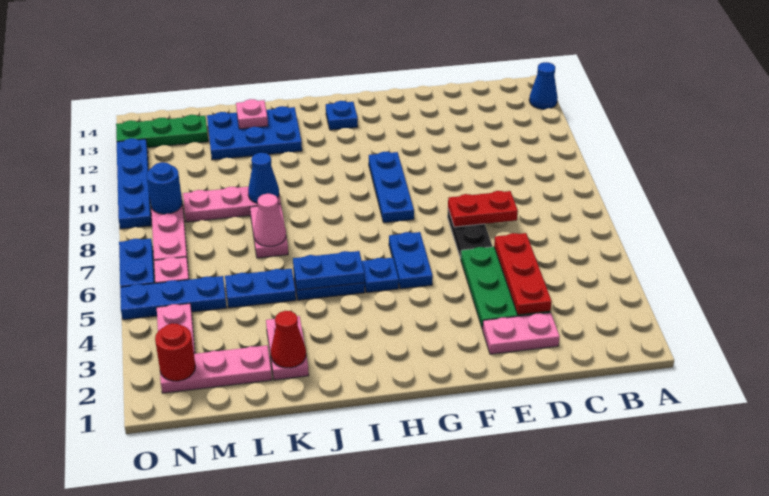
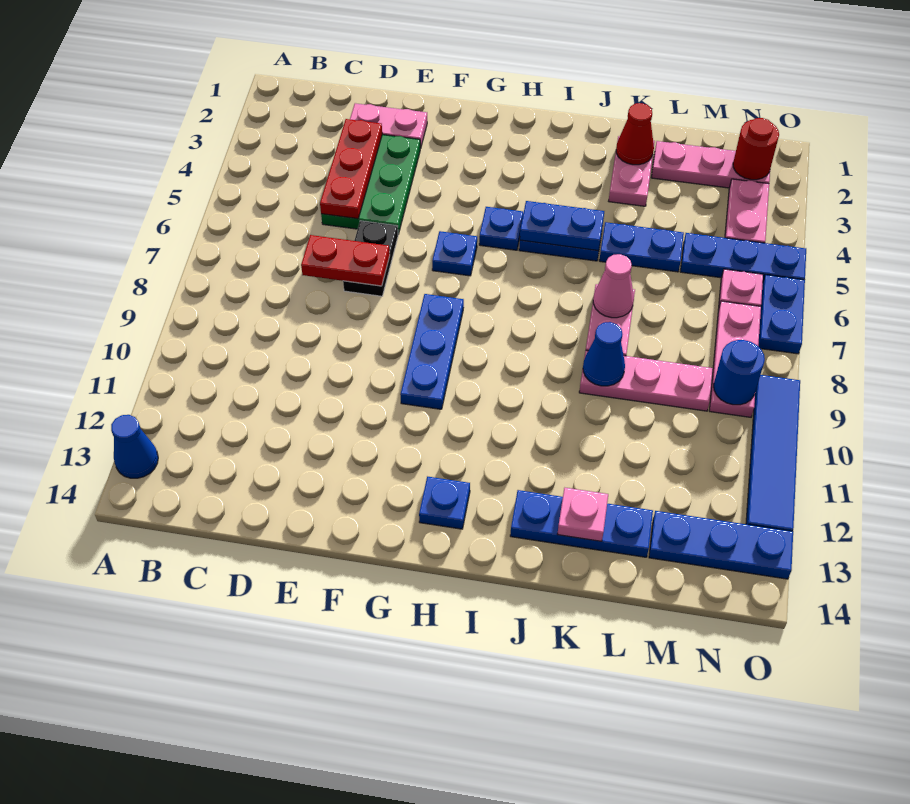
blue 1x2 plate [389,232,433,289] -> blue 1x1 plate [432,231,477,276]
blue 2x3 plate [207,106,302,160] -> blue 1x3 plate [510,490,653,557]
green 1x3 plate [116,115,208,148] -> blue 1x3 plate [649,511,793,579]
blue 1x4 plate [117,138,151,229] -> blue 1x4 tile [746,375,800,531]

